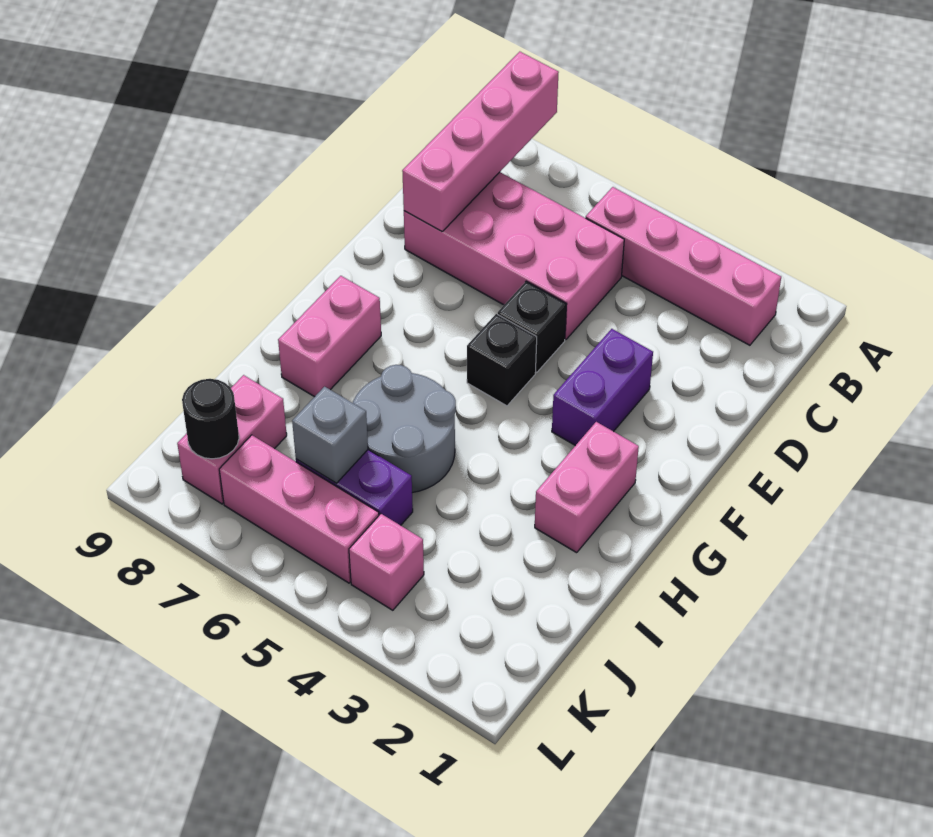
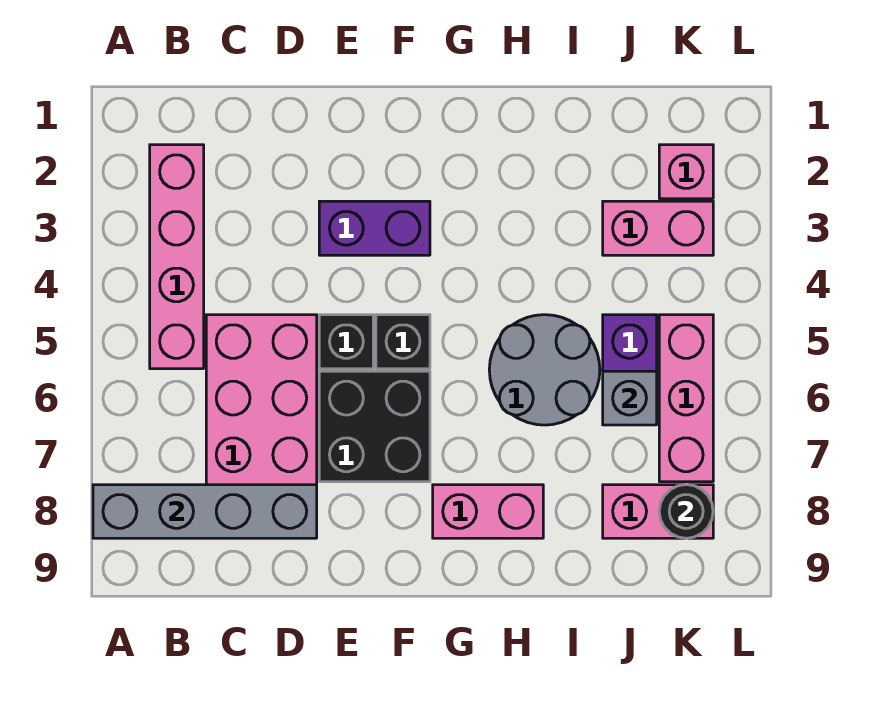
pink 1x4 brick [402,52,559,231] -> grey 1x4 brick [93,485,317,538]
none -> black 2x2 brick [319,371,430,482]
pink 1x2 brick [535,422,639,553] -> pink 1x2 brick moved to [603,201,713,255]
pink 1x1 brick [349,514,424,610] -> pink 1x1 brick moved to [659,145,713,199]

